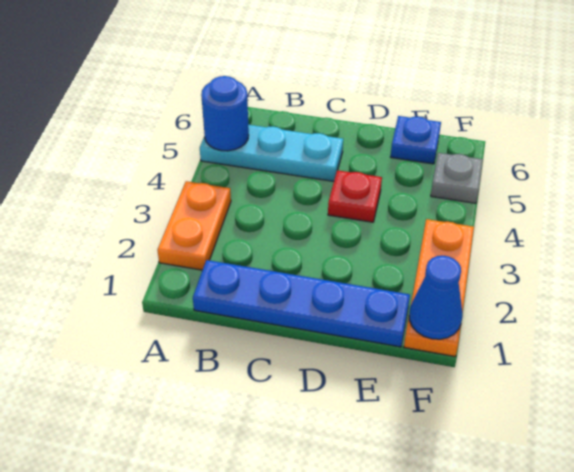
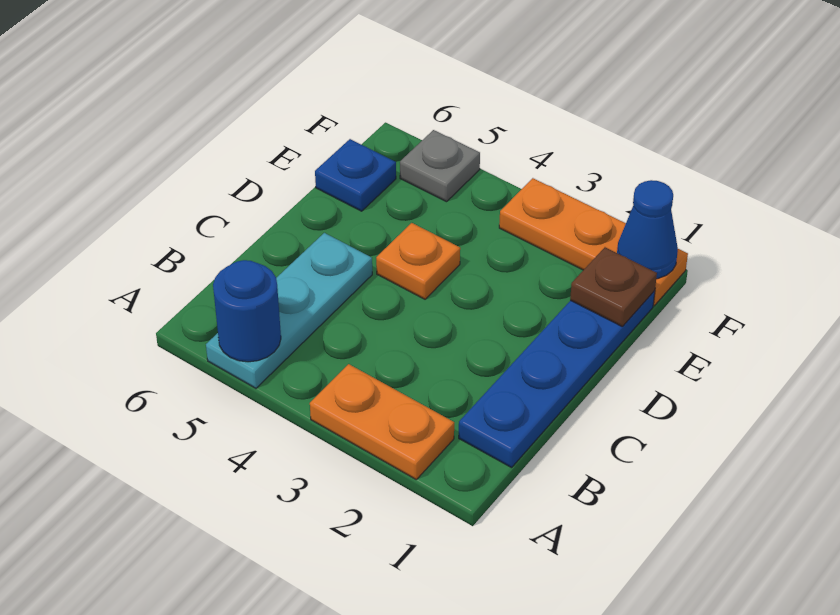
red 1x1 plate [328,170,382,222] -> orange 1x1 plate [376,223,460,299]
none -> brown 1x1 plate [570,247,657,327]

